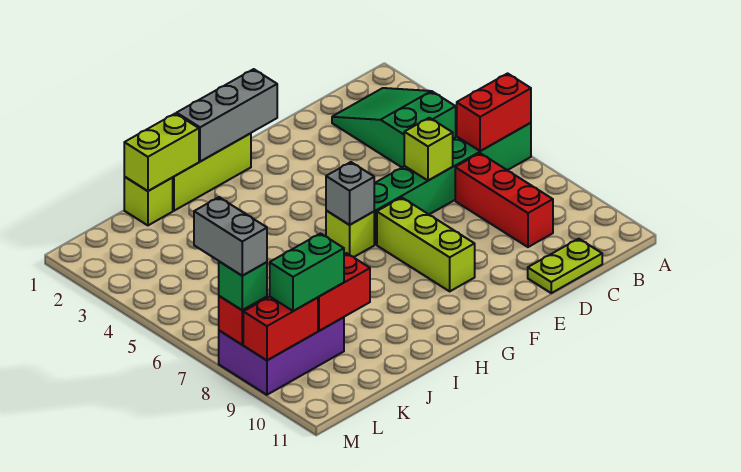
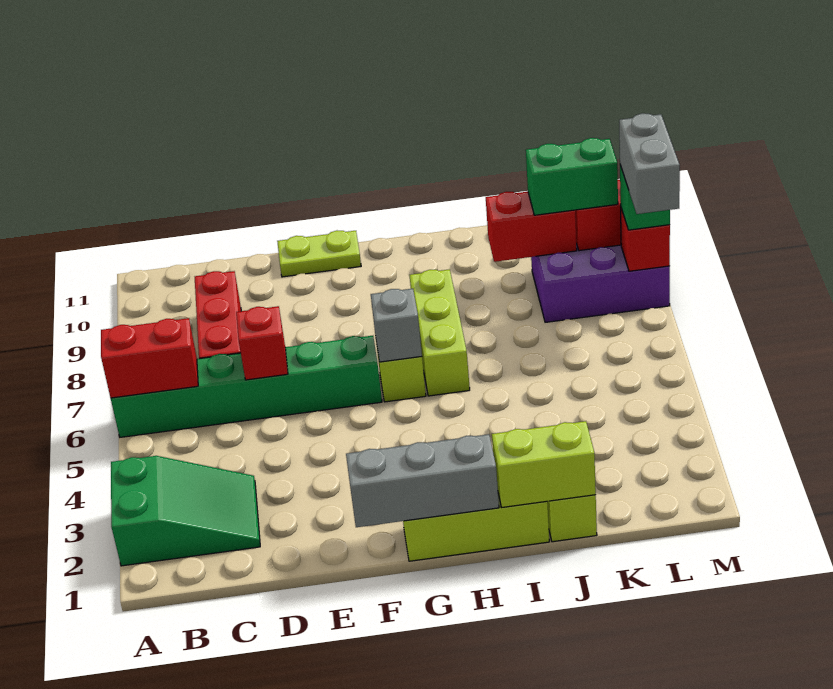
green 2x3 slope [332,88,456,167] -> green 2x3 slope turned to [111,456,260,566]
lime 1x2 plate [528,239,602,293] -> lime 1x2 plate moved to [277,231,361,277]
lime 1x1 brick [404,118,453,181] -> red 1x1 brick [236,306,288,380]
lime 1x3 brick [377,197,475,291] -> lime 1x3 brick moved to [409,269,470,396]

